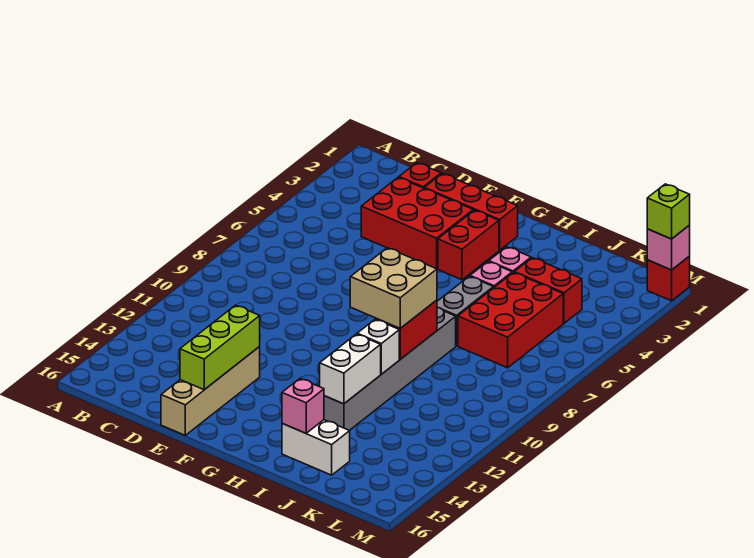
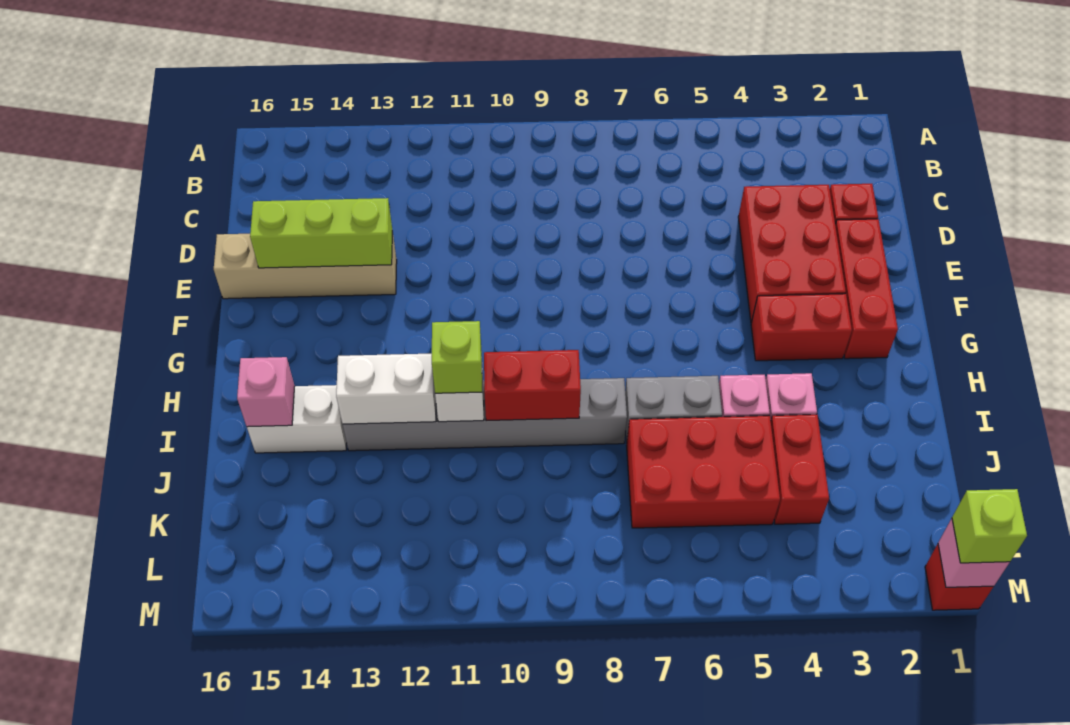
tan 2x2 brick [350,248,437,328] -> none
none -> lime 1x1 brick [432,321,482,393]
white 1x2 brick [282,420,350,475] -> white 1x2 brick turned to [247,385,347,453]

